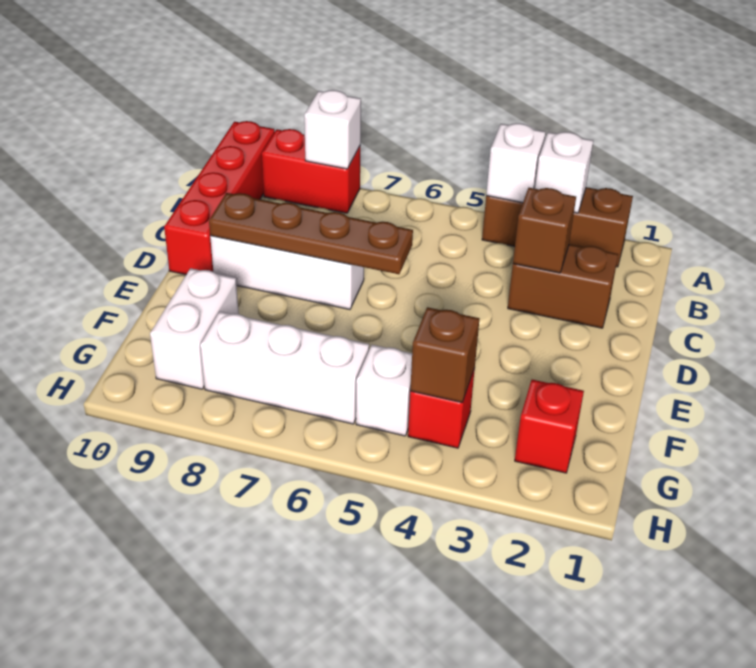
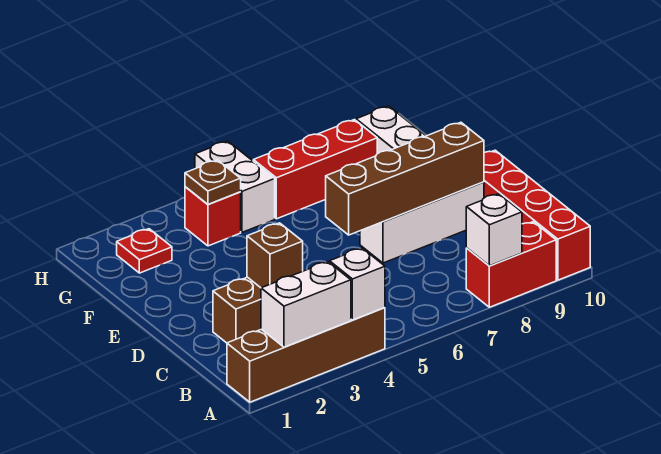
brown 1x3 brick [482,187,633,267] -> brown 1x4 brick [227,308,385,402]
white 1x1 brick [535,132,593,213] -> white 1x2 brick [261,262,351,347]
brown 1x4 plate [209,193,413,274] -> brown 1x4 brick [326,122,484,235]
red 1x1 brick [515,380,584,473] -> red 1x1 plate [117,229,172,273]
brown 1x1 brick [410,307,480,403] -> brown 1x1 plate [185,160,241,205]
white 1x1 brick [356,345,412,436] -> white 1x2 brick [195,141,275,232]
white 1x3 brick [200,312,369,424] -> red 1x3 brick [253,120,377,219]

